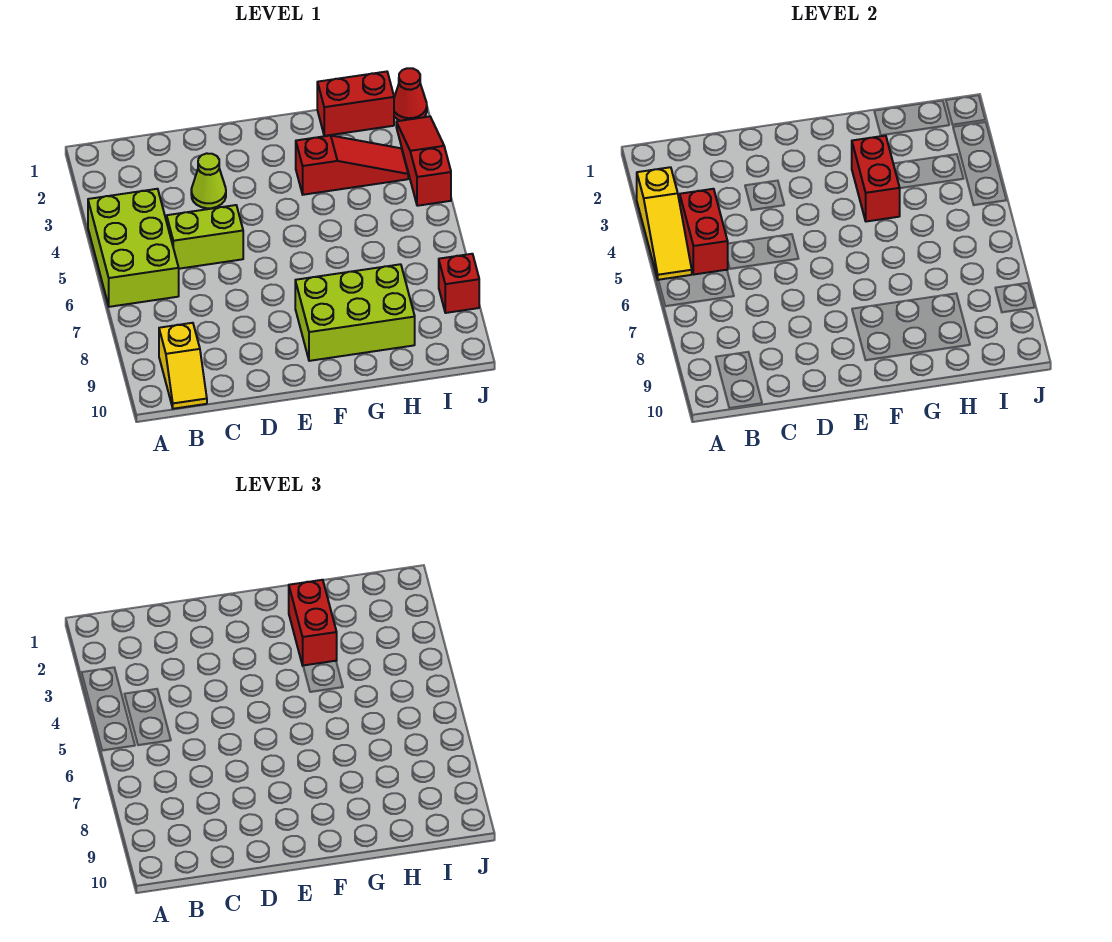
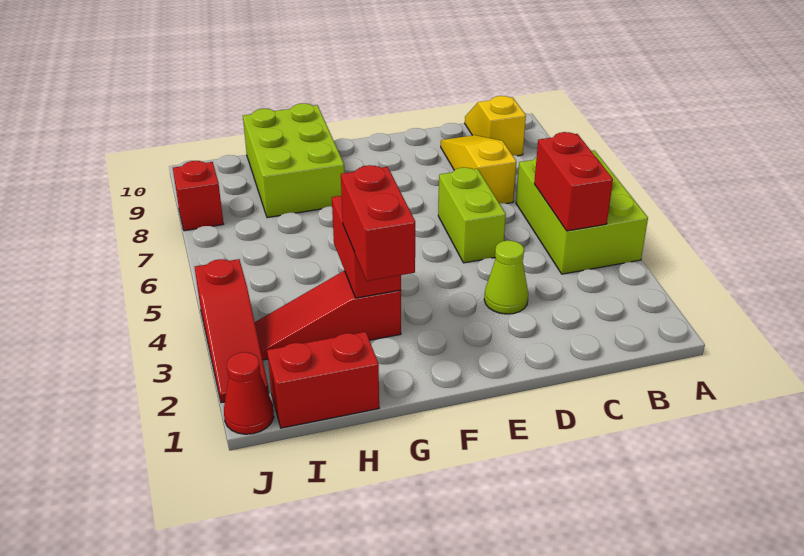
yellow 1x3 slope [637,167,692,280] -> yellow 1x3 slope moved to [441,135,516,204]
lime 1x2 brick [167,205,243,269] -> lime 1x2 brick turned to [438,167,506,263]
lime 2x3 brick [295,264,415,361] -> lime 2x3 brick turned to [243,103,344,218]

